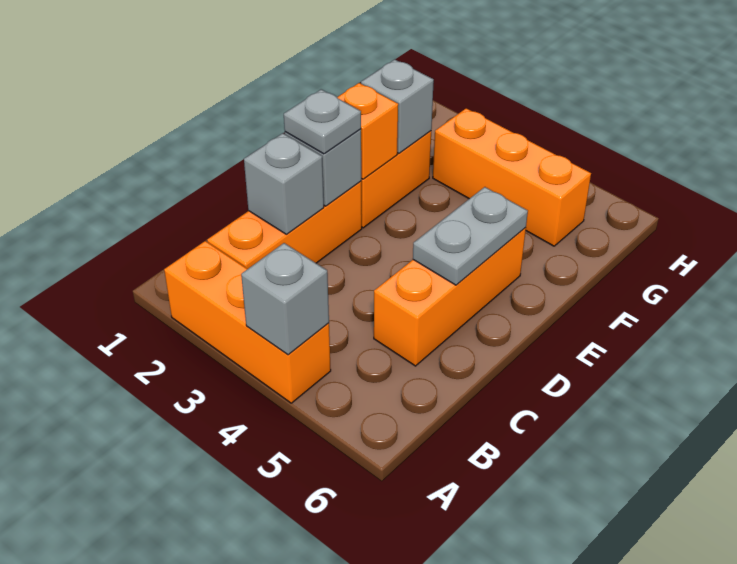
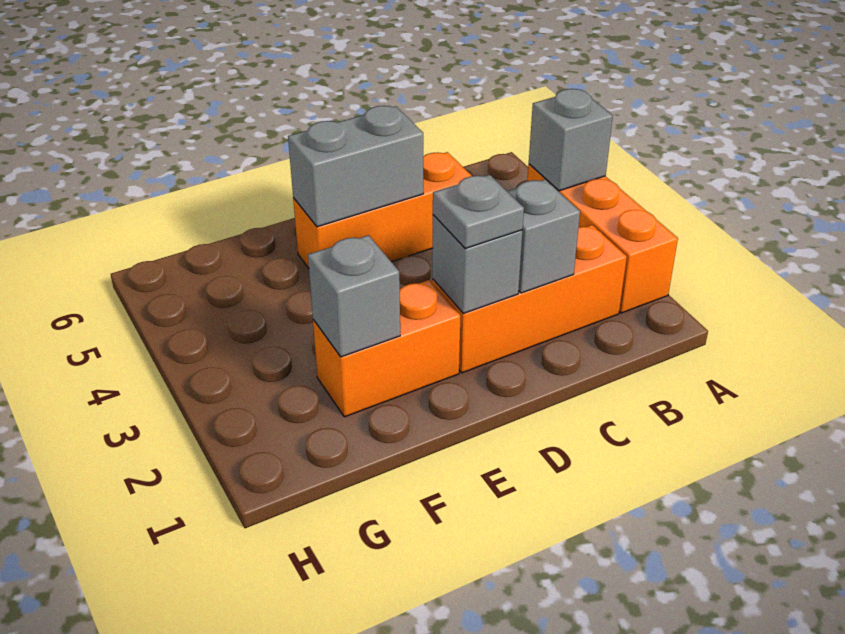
grey 1x2 plate [413,187,528,285] -> grey 1x2 brick [288,106,423,227]
orange 1x1 brick [337,83,398,179] -> none
orange 1x3 brick [433,108,591,246] -> none

